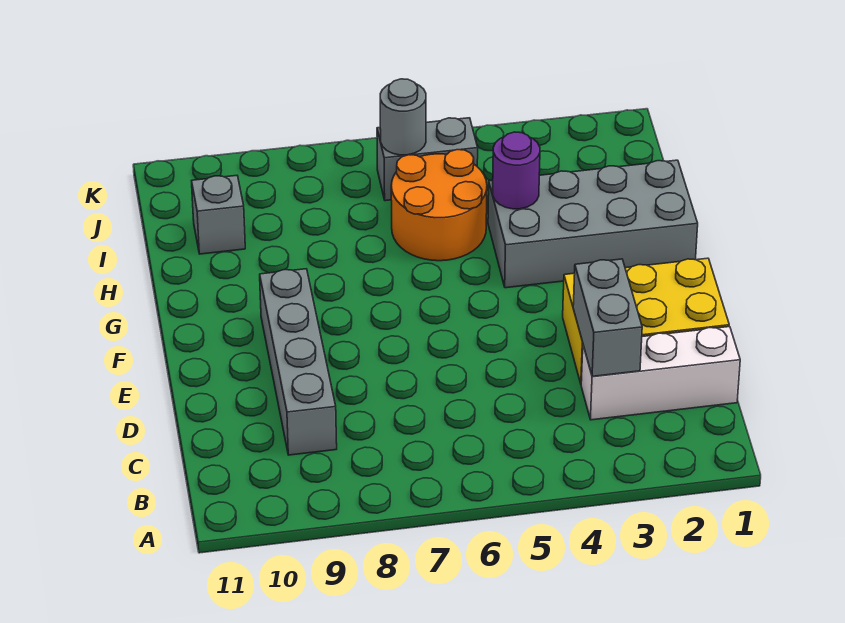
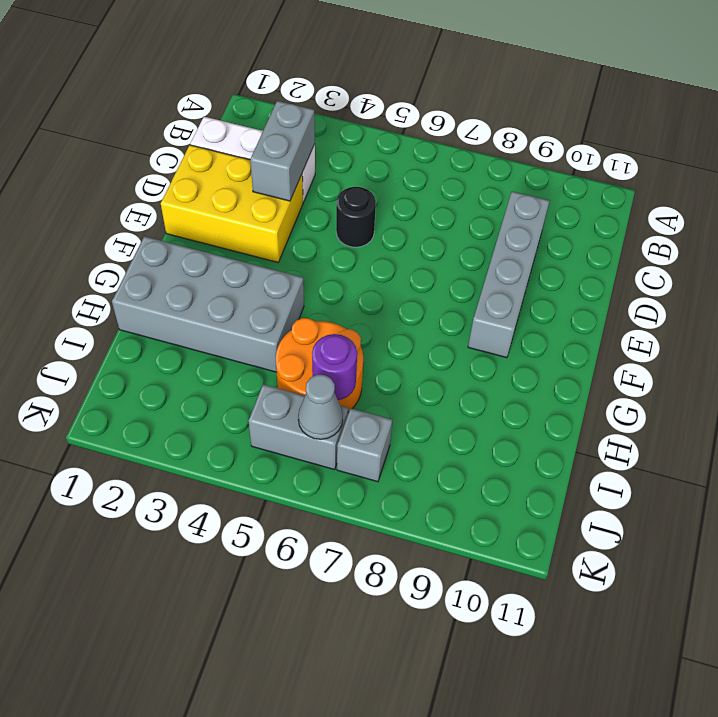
none -> black 1x1 round brick [336,187,376,247]
purple 1x1 round brick [493,132,540,209] -> purple 1x1 round brick moved to [312,334,357,400]
grey 1x1 brick [192,176,245,254] -> grey 1x1 brick moved to [337,408,392,482]
grey 1x1 round brick [380,79,426,155] -> grey 1x1 cone [298,375,343,439]

